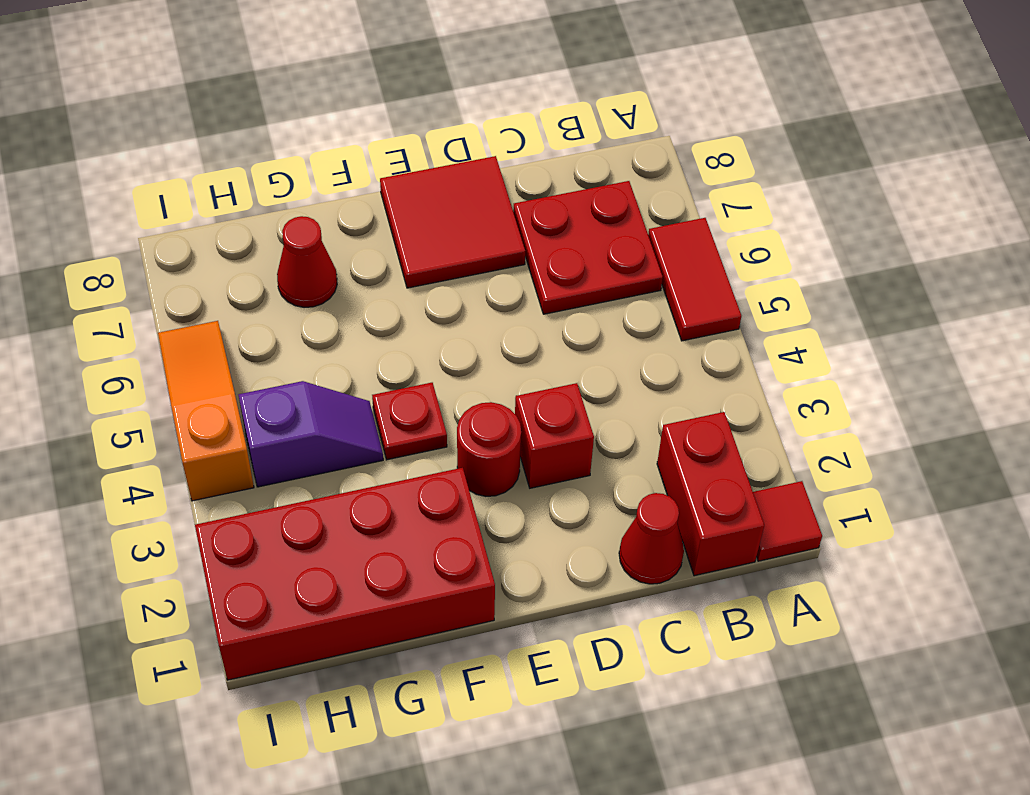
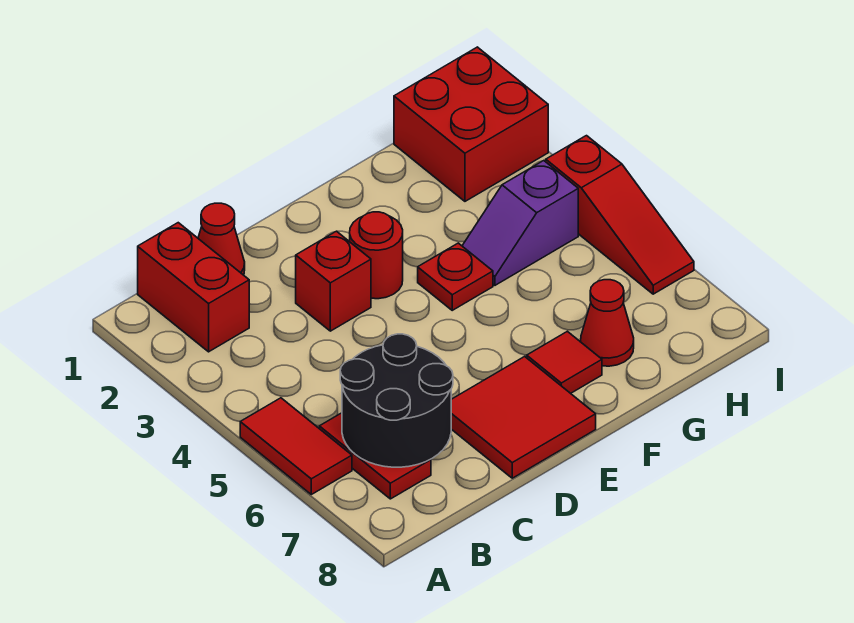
red 1x1 tile [753,481,822,561] -> red 1x1 tile moved to [527,331,602,393]
red 2x2 plate [513,181,663,314] -> red 1x2 plate [319,413,431,499]
none -> black 2x2 round brick [340,334,453,467]
red 2x4 brick [195,468,495,680] -> red 2x2 brick [394,47,548,201]
orange 1x3 slope [158,321,254,501] -> red 1x3 slope [546,136,694,294]

